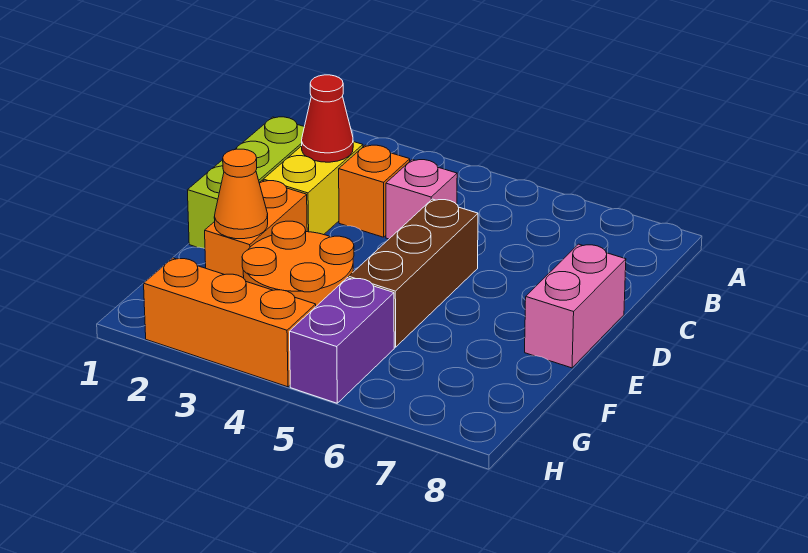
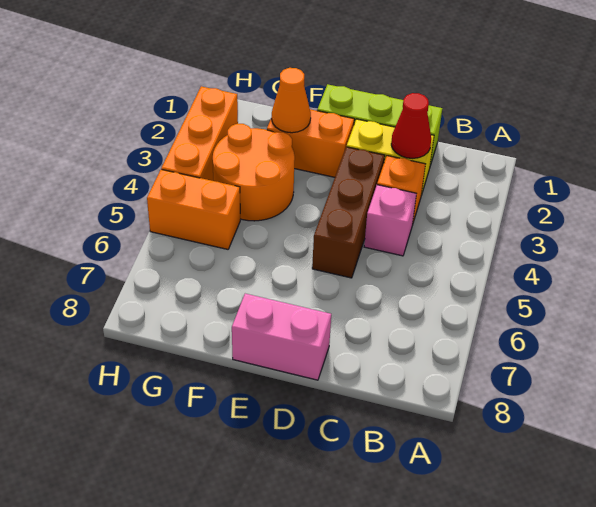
brown 1x3 brick [349,199,478,347] -> brown 1x3 brick turned to [312,147,385,278]
purple 1x2 brick [290,278,394,403] -> orange 1x2 brick [147,169,240,249]

